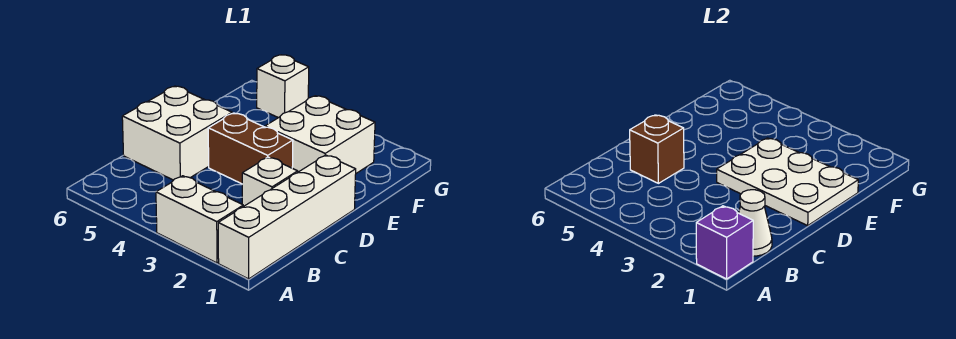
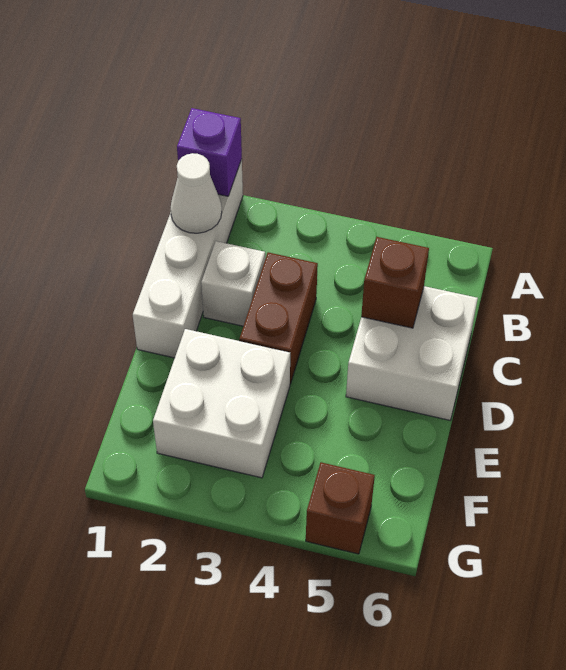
white 1x2 brick [156,176,243,263] -> none
white 2x3 plate [717,138,858,226] -> none
brown 1x2 brick [208,113,293,184] -> brown 1x2 brick turned to [239,252,318,384]
white 1x1 brick [257,55,309,118] -> brown 1x1 brick [306,462,375,554]

